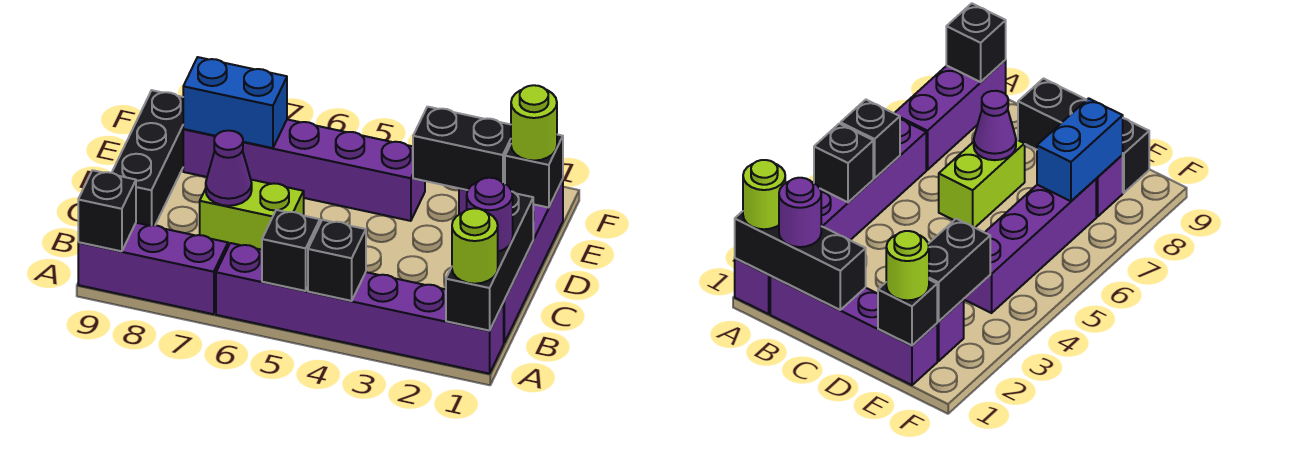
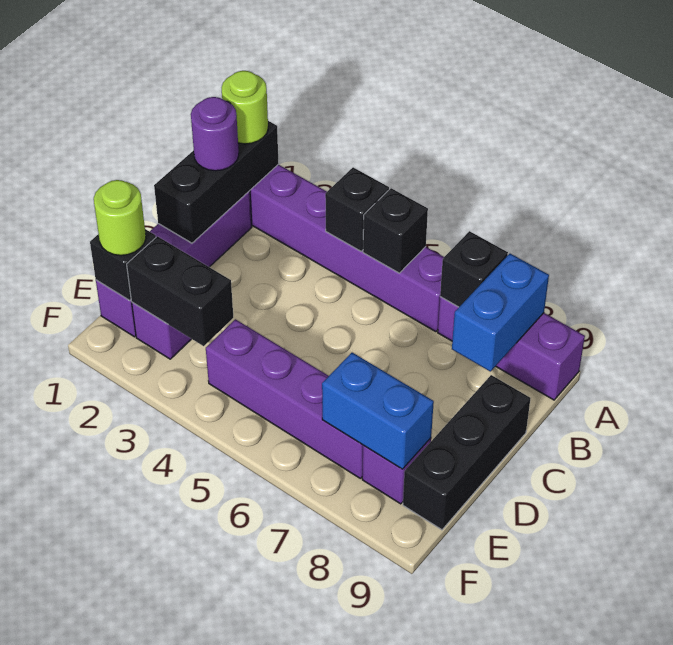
none -> blue 1x2 brick [452,254,549,372]
black 1x1 brick [78,170,136,251] -> black 1x1 brick moved to [440,231,508,307]
lime 1x2 brick [200,180,304,250] -> none
purple 1x1 cone [206,131,252,206] -> none

